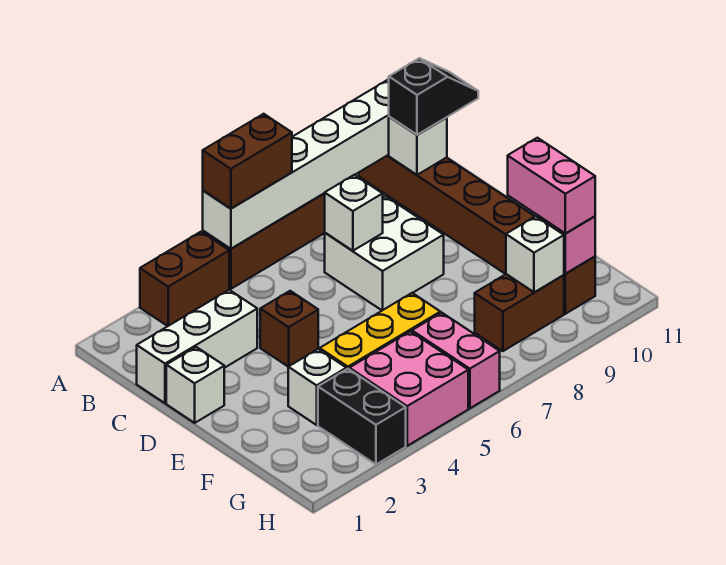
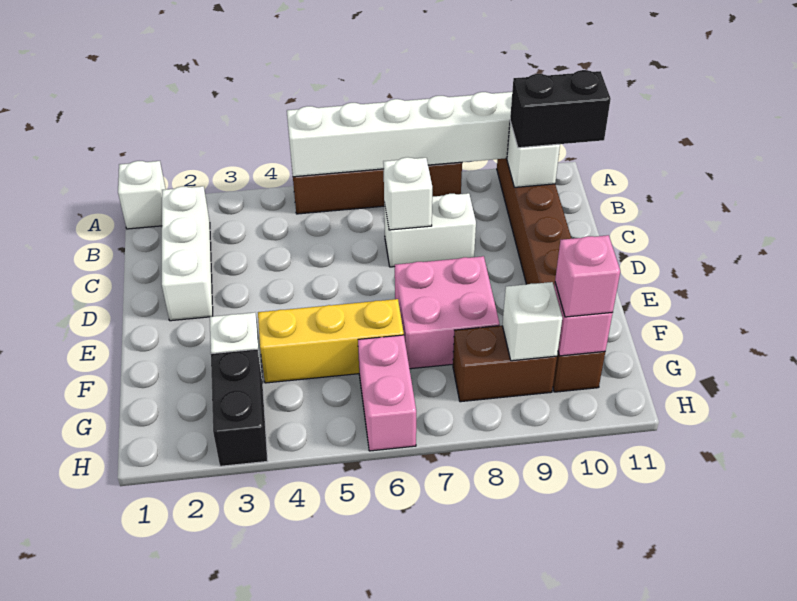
brown 1x2 brick [140,232,229,326] -> none
brown 1x2 brick [203,114,292,209] -> none
black 1x2 slope [389,58,478,135] -> black 1x2 brick [510,70,611,148]
white 1x3 brick [137,290,257,403] -> white 1x3 brick turned to [162,186,213,321]
white 2x2 brick [325,196,444,310] -> white 1x2 brick [384,193,476,267]
white 1x1 brick [166,347,224,423] -> white 1x1 brick moved to [118,161,166,229]
brown 1x1 brick [260,291,318,367] -> none
pink 1x2 brick [508,138,595,233] -> pink 1x1 brick [555,235,620,317]
pink 2x2 brick [349,331,468,446] -> pink 2x2 brick moved to [395,256,500,369]

